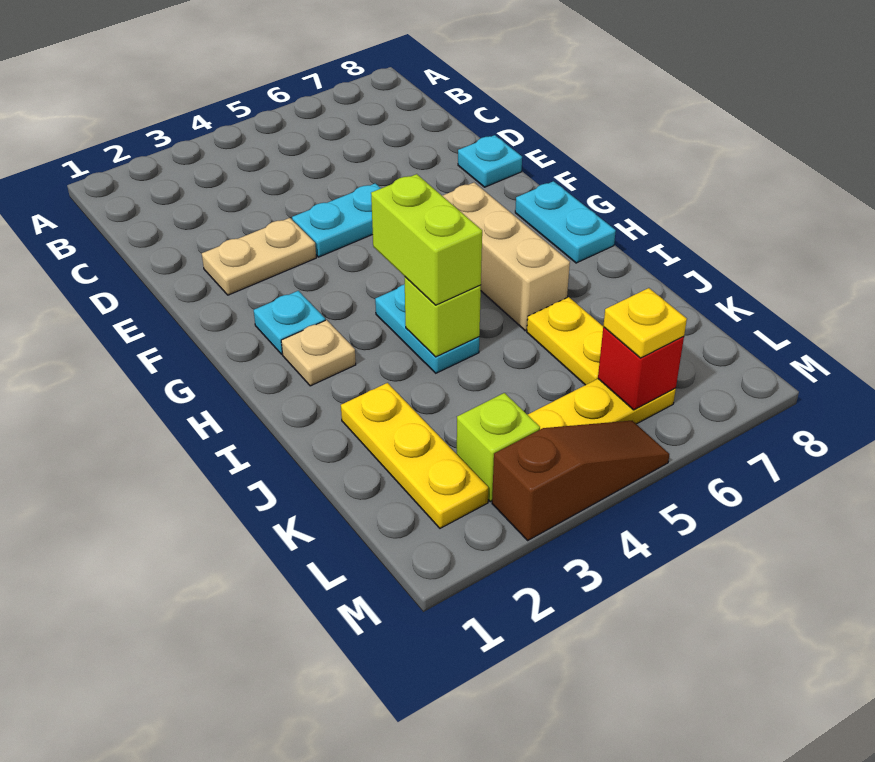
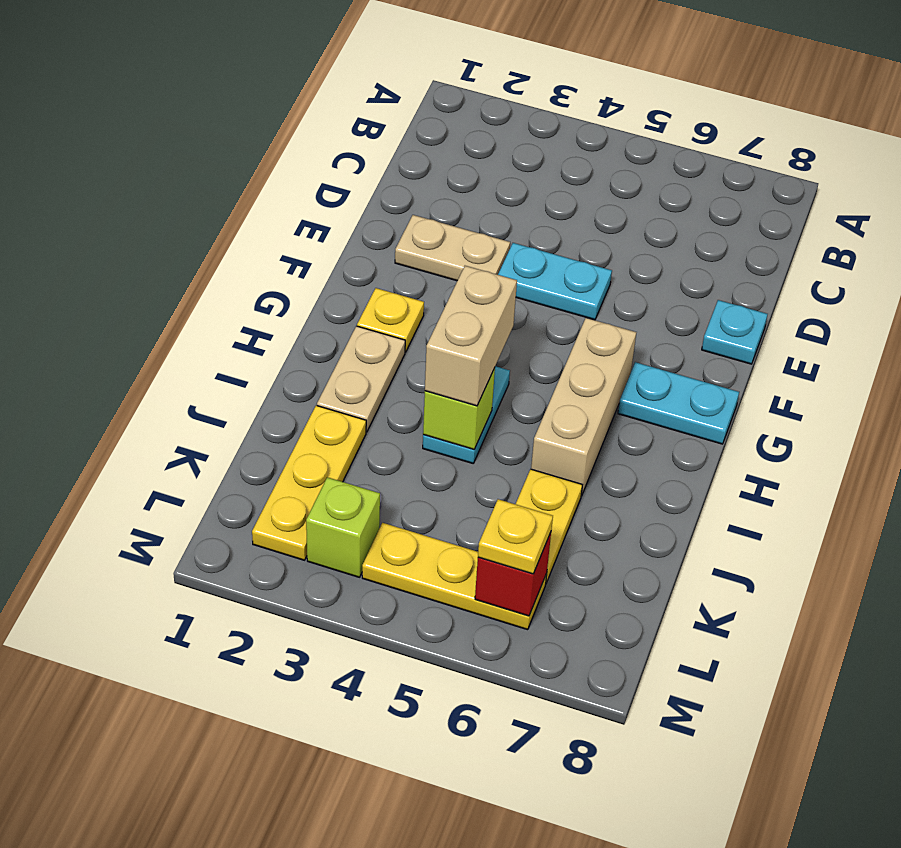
cyan 1x1 plate [254,291,325,354] -> yellow 1x1 plate [357,288,424,352]
cyan 1x2 plate [515,181,616,263] -> cyan 1x2 plate turned to [618,362,739,444]
tan 1x1 plate [281,320,356,386] -> tan 1x2 plate [317,326,405,432]
lime 1x2 brick [371,174,482,305] -> tan 1x2 brick [425,266,517,406]
brown 1x3 slope [492,421,669,540] -> none

